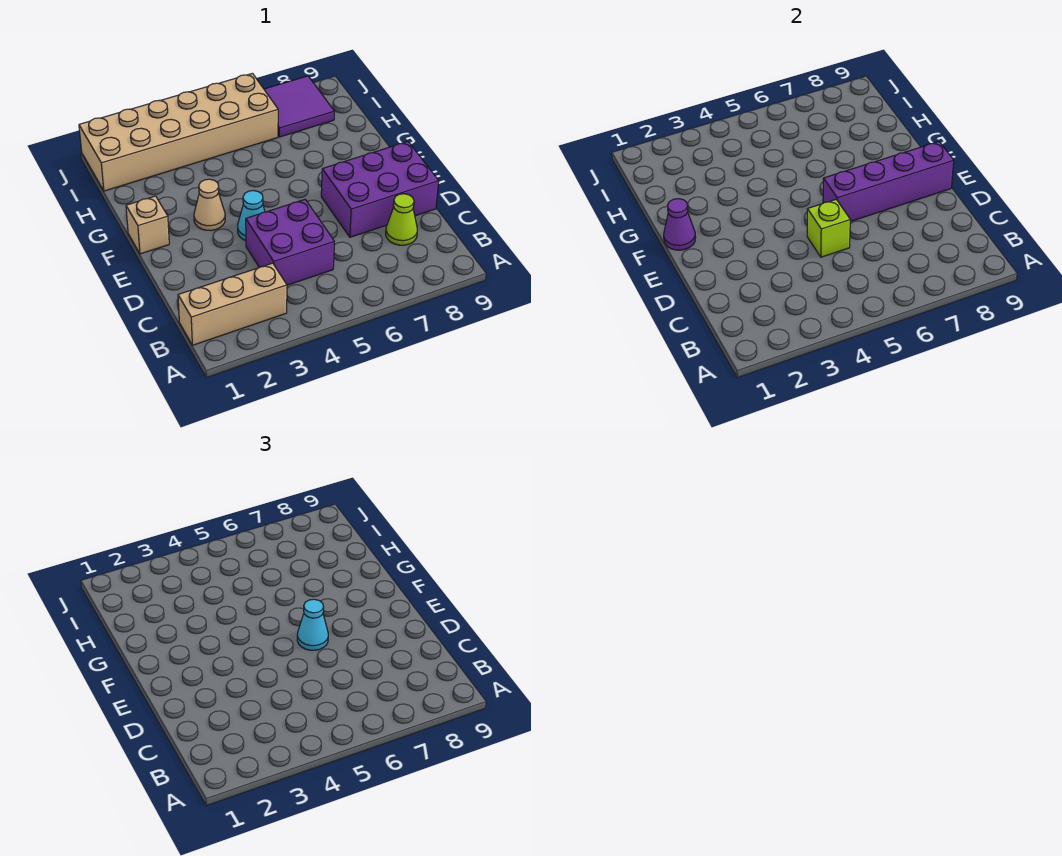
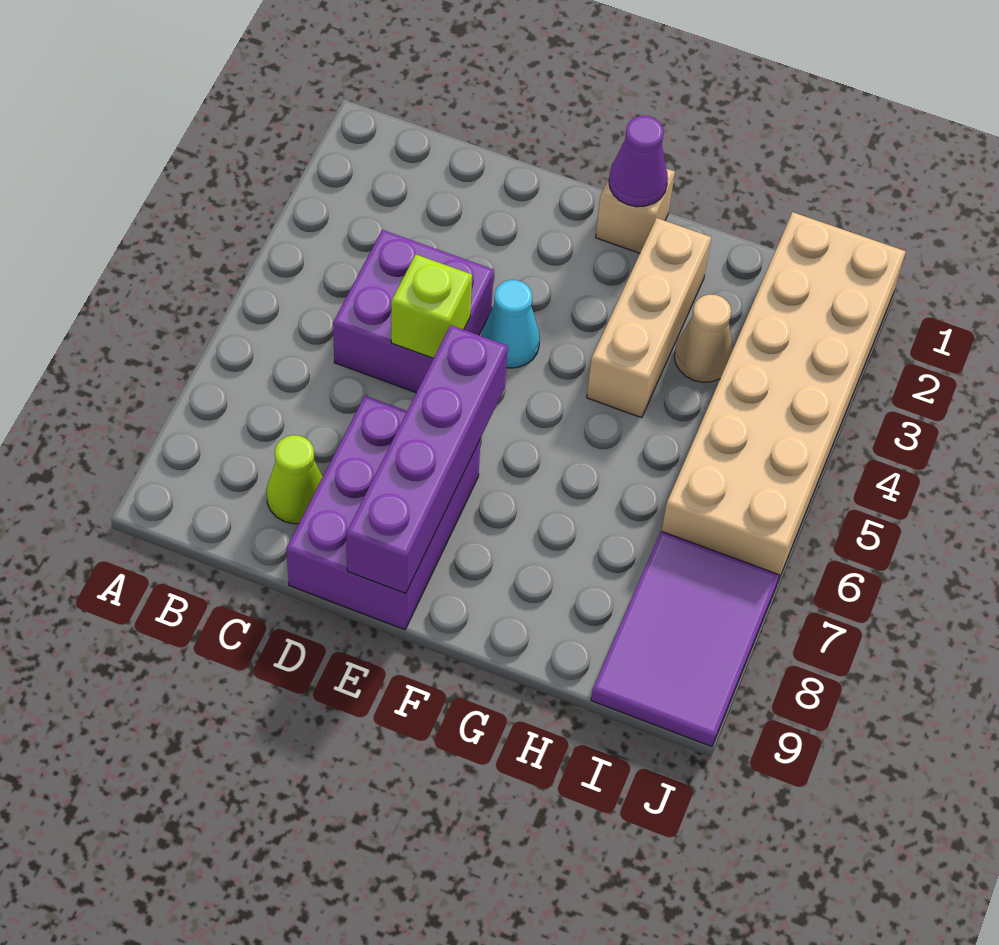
tan 1x3 brick [178,263,287,345] -> tan 1x3 brick moved to [587,218,711,418]
cyan 1x1 cone [297,599,328,650] -> none
tan 1x1 cone [194,179,225,231] -> tan 1x1 cone moved to [674,294,733,382]
purple 2x2 tile [264,76,334,137] -> purple 2x3 tile [591,531,779,747]

